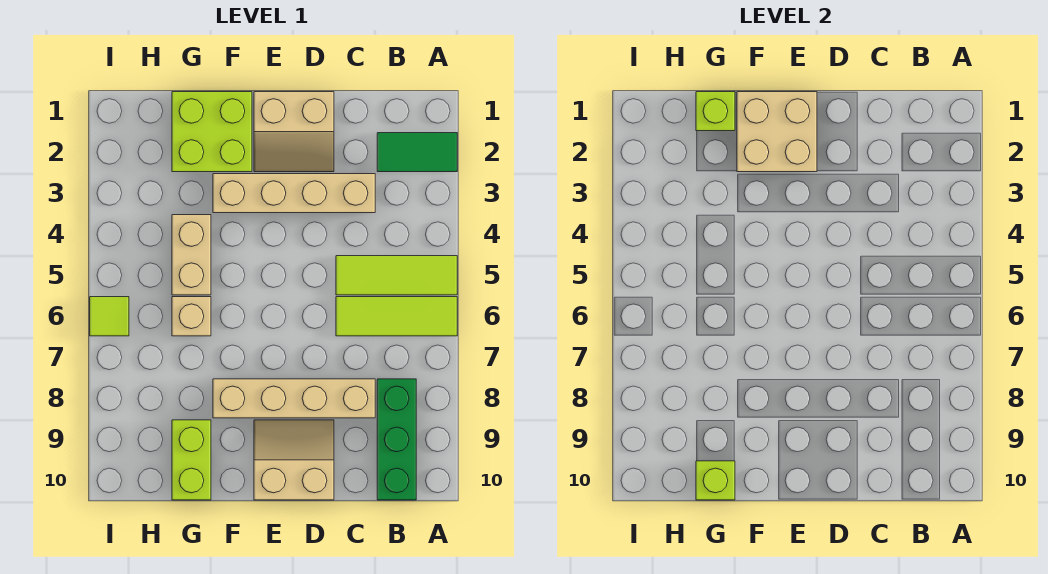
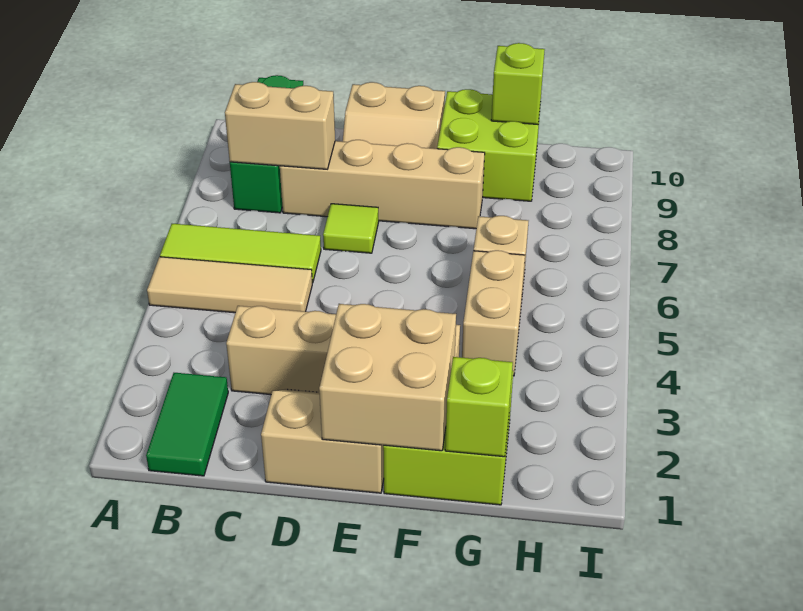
green 1x2 tile [377,133,457,172] -> green 1x2 tile turned to [146,373,228,476]
lime 1x3 tile [336,256,457,295] -> tan 1x3 tile [147,257,312,313]
none -> tan 1x2 brick [225,82,335,169]
lime 1x2 brick [172,420,211,500] -> lime 2x2 brick [437,89,541,201]
lime 1x1 tile [90,297,129,336] -> lime 1x1 tile moved to [323,204,379,253]

